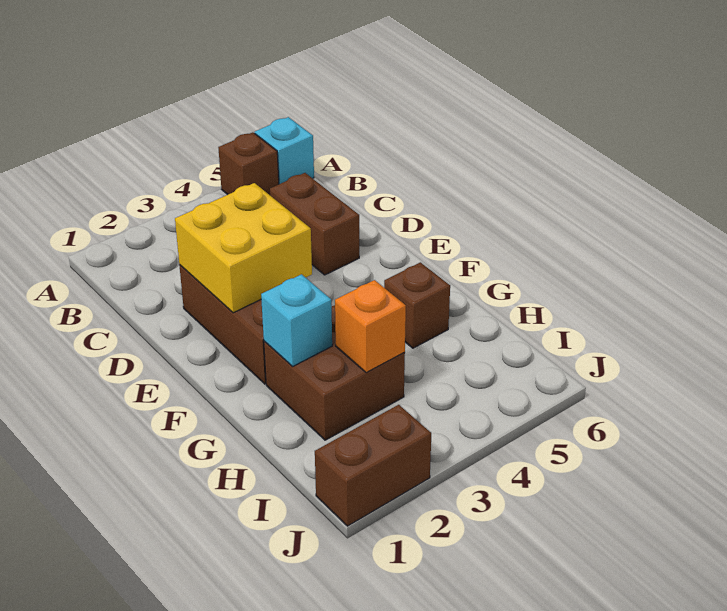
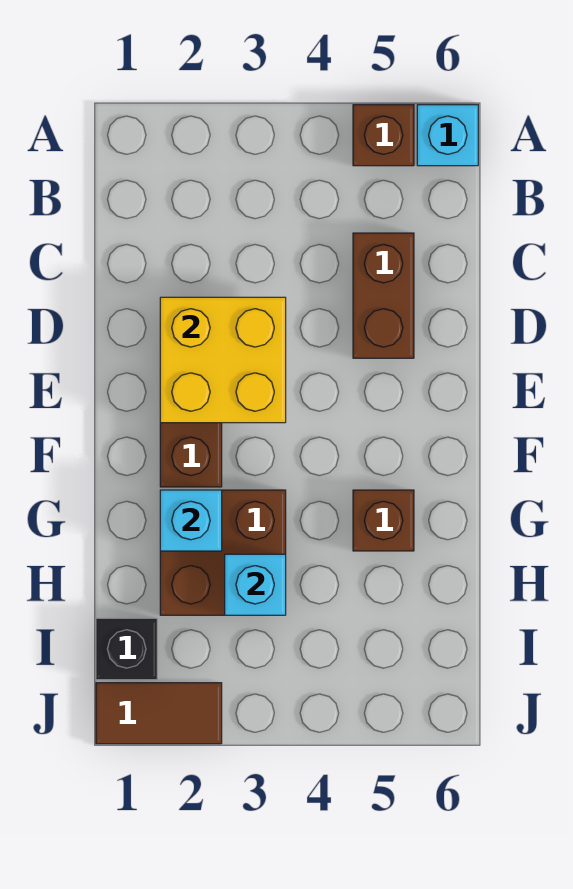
orange 1x1 brick [335,280,406,373] -> cyan 1x1 brick [225,554,286,615]
none -> black 1x1 brick [96,618,157,680]
brown 1x2 brick [315,405,431,526] -> brown 1x2 tile [96,683,222,744]

